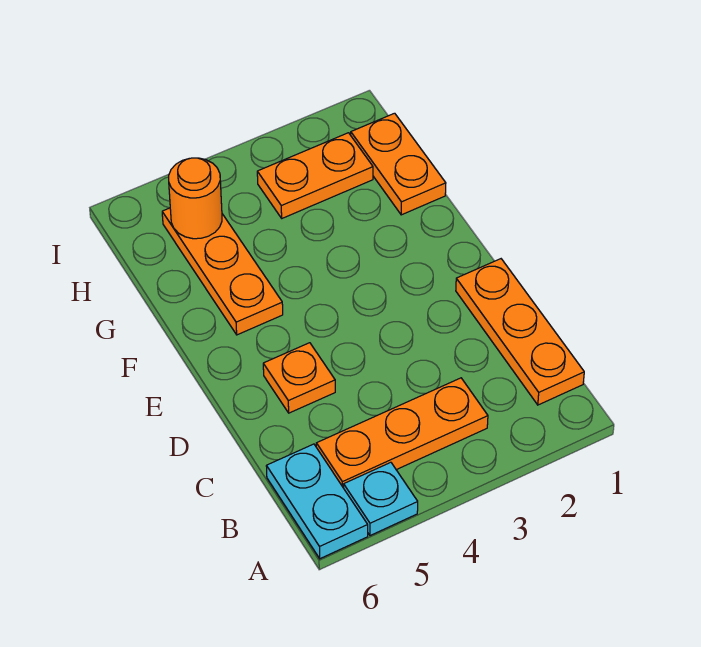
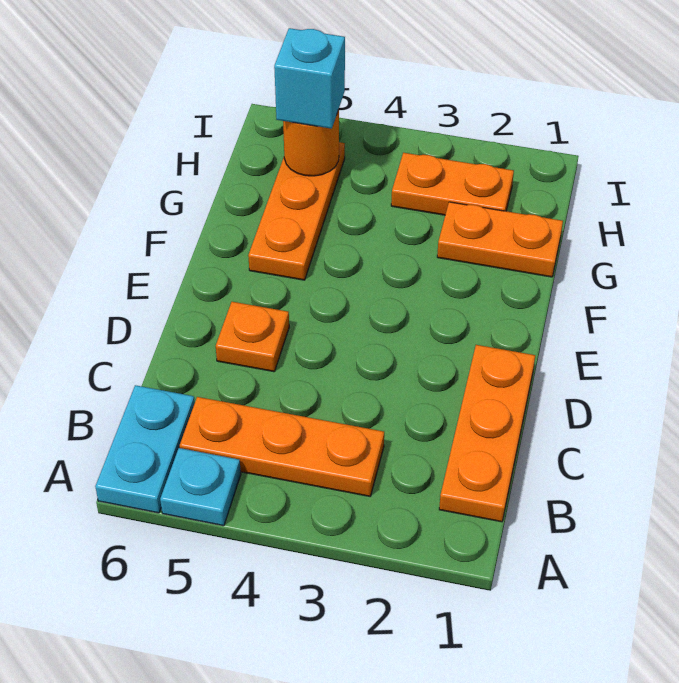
orange 1x2 plate [351,113,446,215] -> orange 1x2 plate turned to [437,202,563,277]
none -> cyan 1x1 brick [274,28,345,129]

